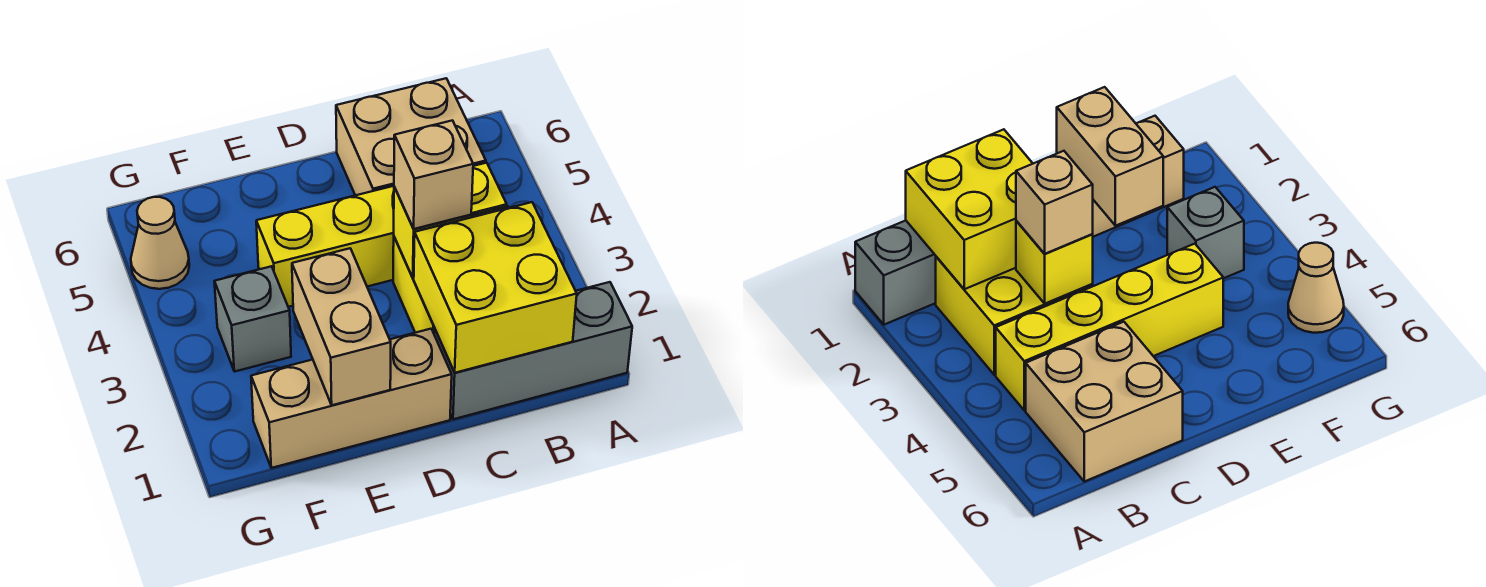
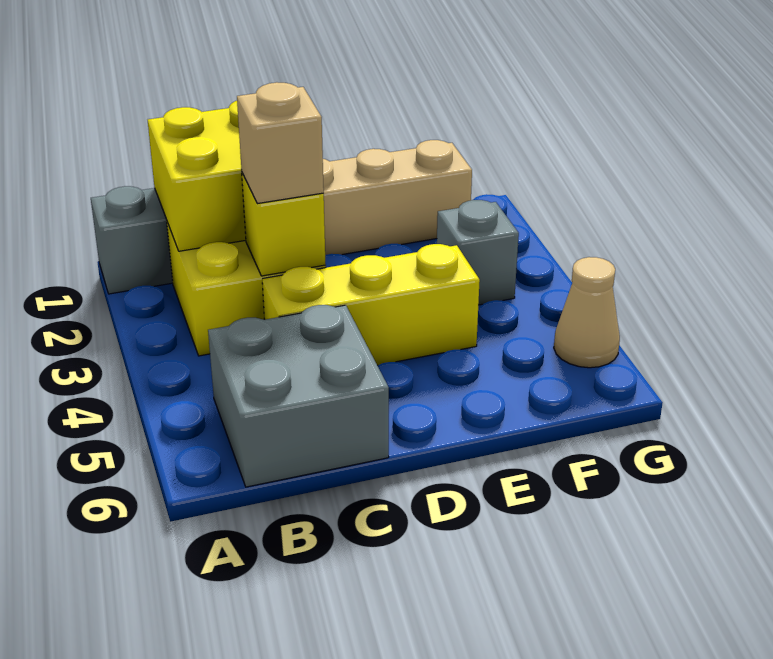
yellow 1x4 brick [256,163,507,307] -> yellow 1x3 brick [262,244,480,365]
tan 2x2 brick [336,78,486,195] -> grey 2x2 brick [208,305,389,487]
tan 1x2 brick [292,248,391,405] -> none

